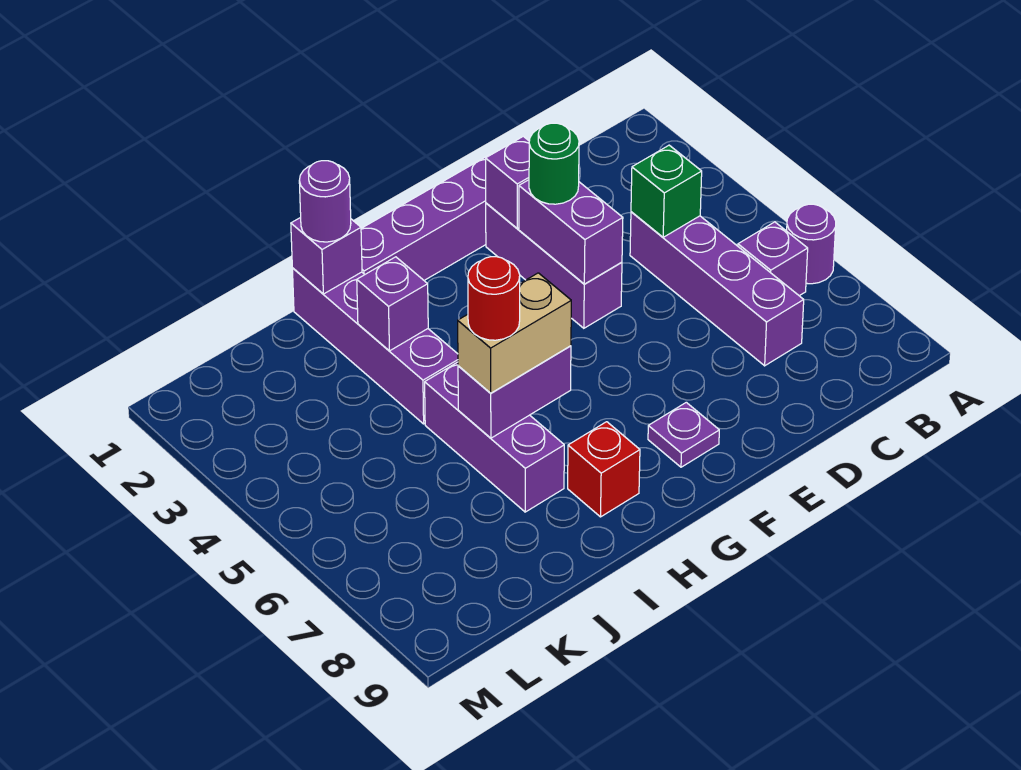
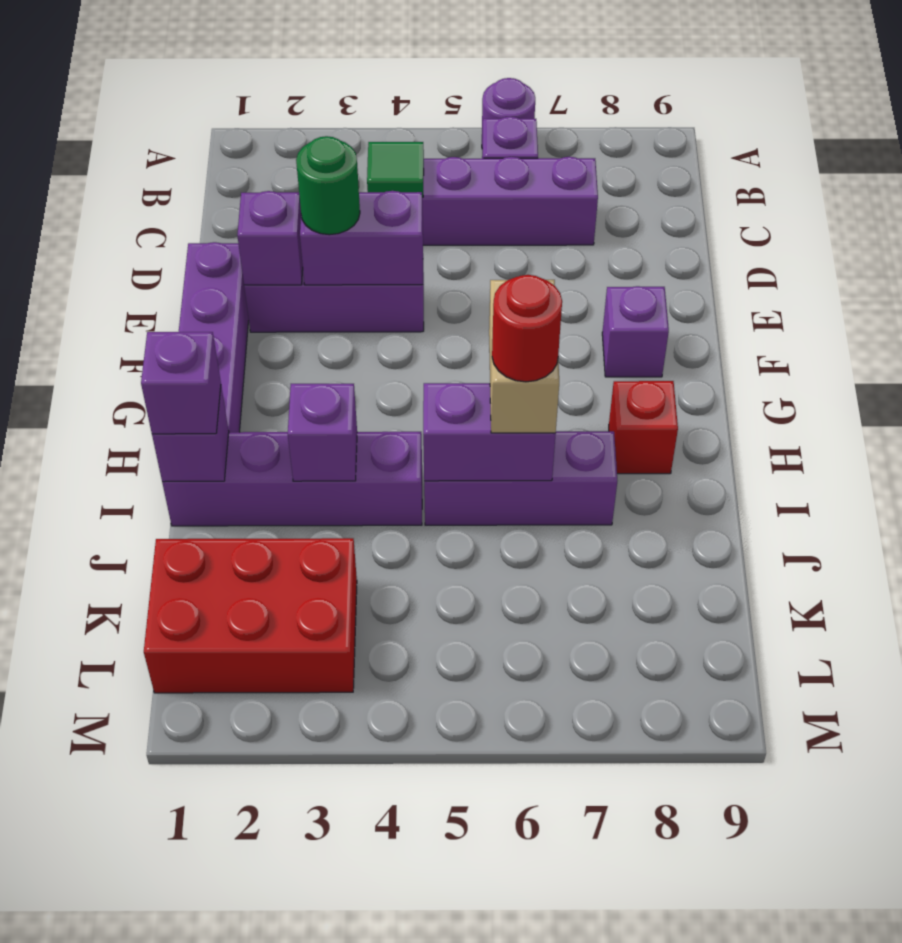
green 1x1 brick [631,145,702,237] -> green 1x1 tile [367,142,424,197]
purple 1x1 plate [648,402,719,467] -> purple 1x1 brick [602,286,669,377]
purple 1x2 brick [458,346,571,438] -> purple 1x2 brick turned to [423,383,556,481]
purple 1x1 round brick [299,161,351,242] -> purple 1x1 brick [141,332,221,434]
none -> red 2x3 brick [144,538,357,693]

